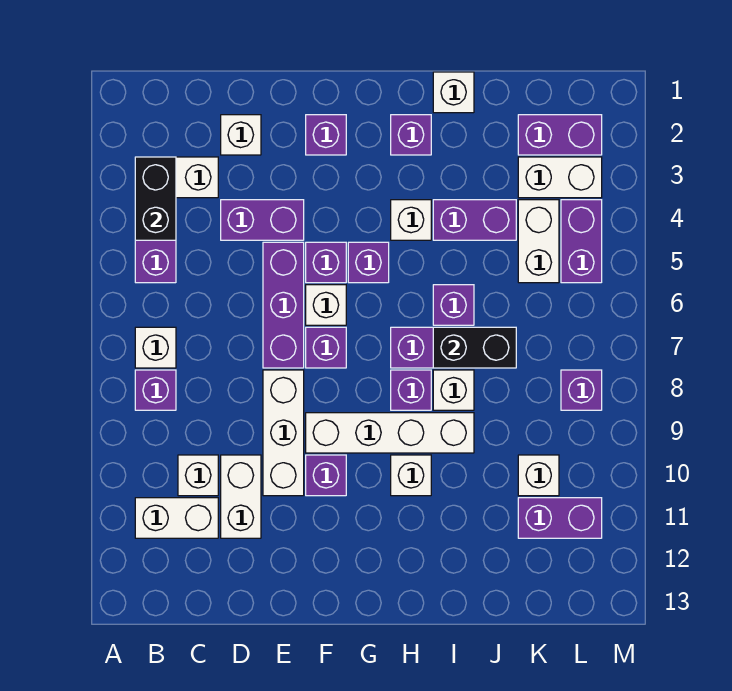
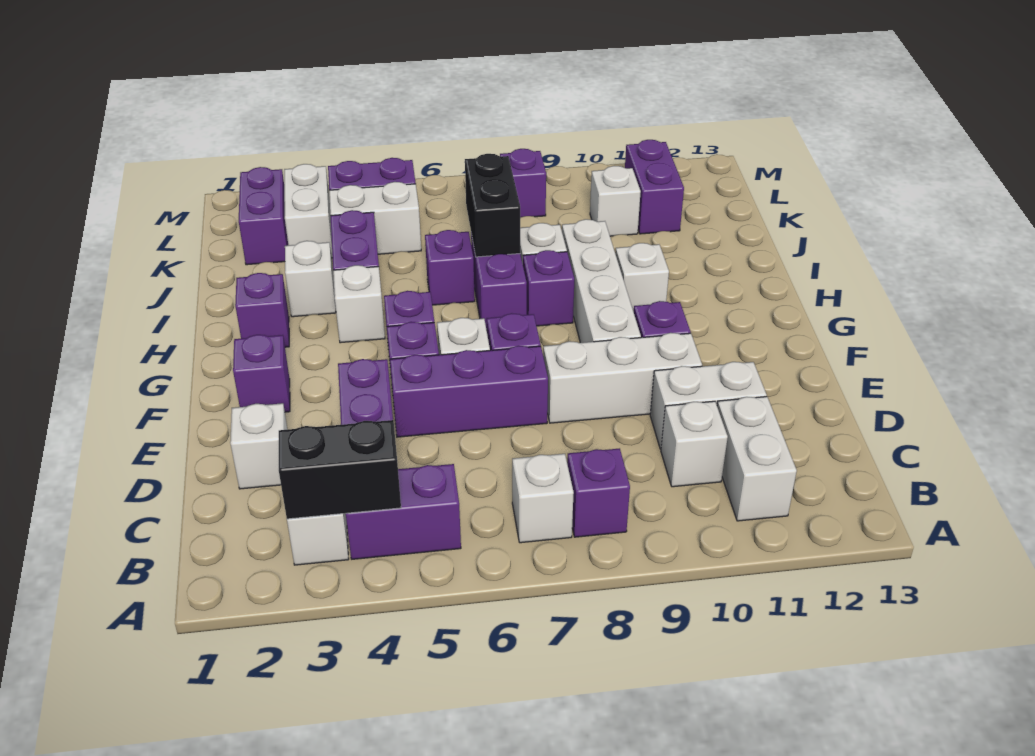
white 1x1 brick [433,72,474,113] -> white 1x1 brick moved to [285,241,336,317]

